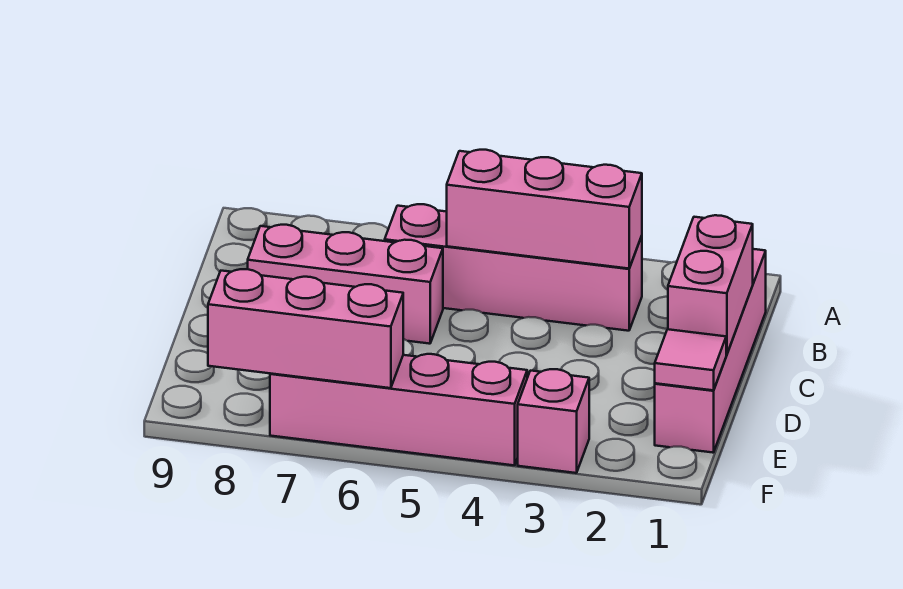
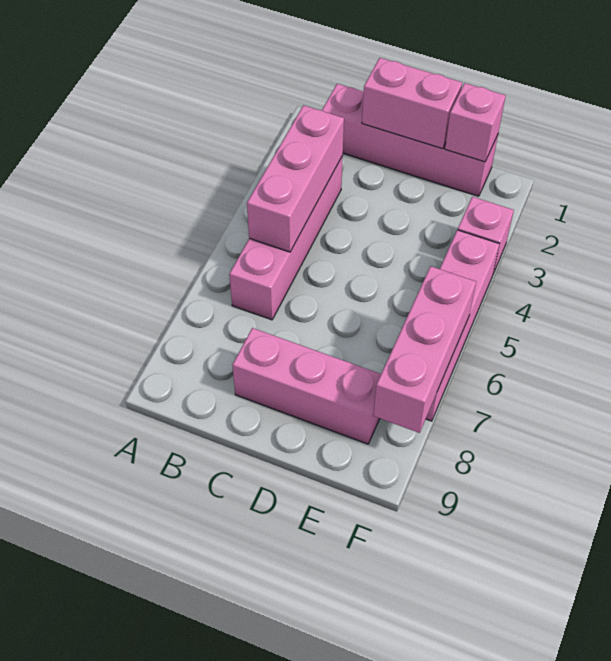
pink 1x3 brick [248,225,443,344] -> pink 1x3 brick turned to [232,328,381,444]
pink 1x1 tile [655,329,726,390] -> pink 1x1 brick [445,83,506,162]

